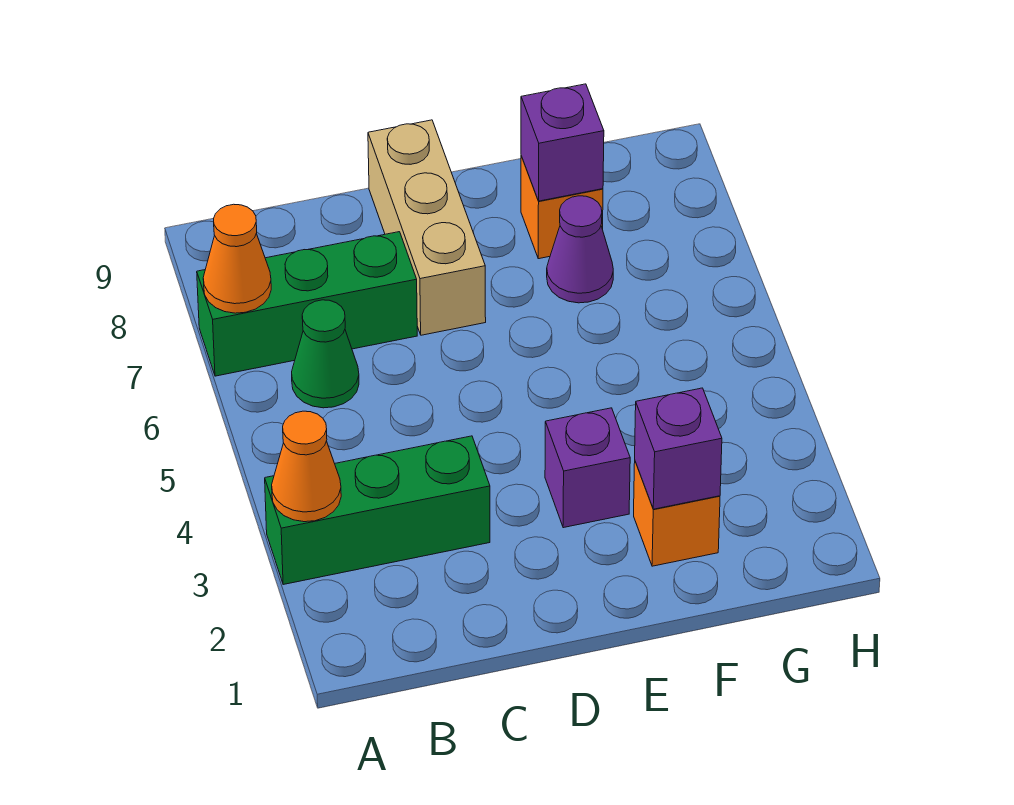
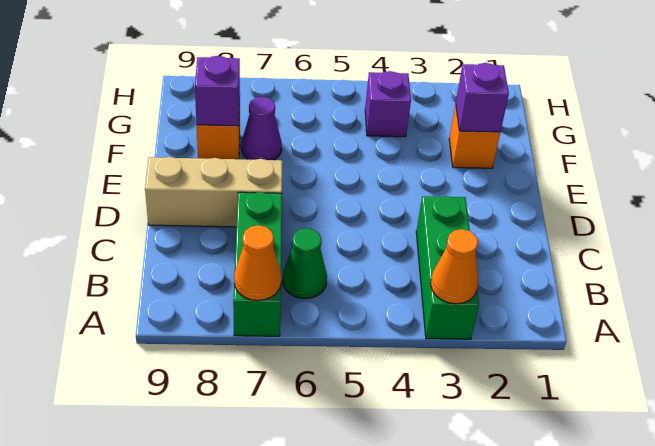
purple 1x1 brick [545,408,630,528] -> purple 1x1 brick moved to [365,71,411,137]

